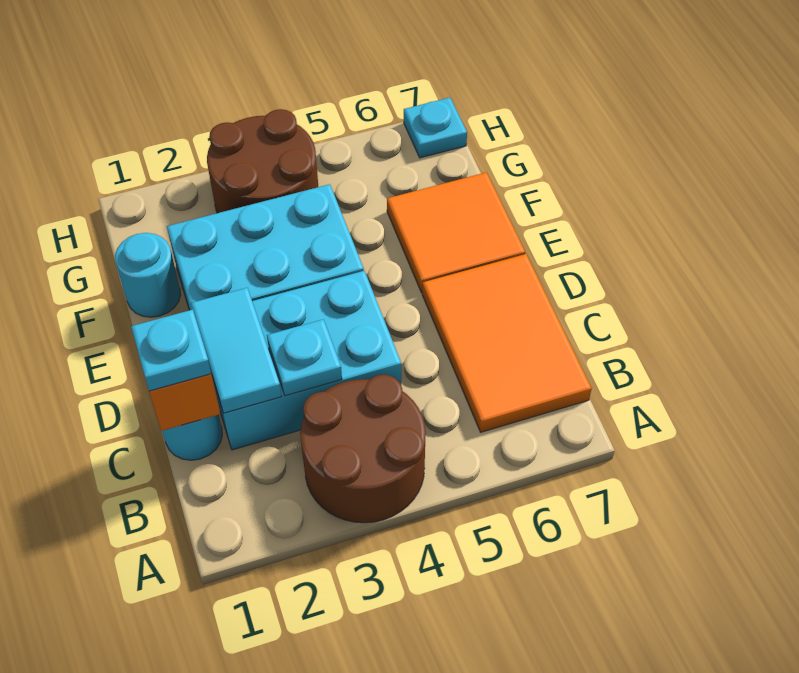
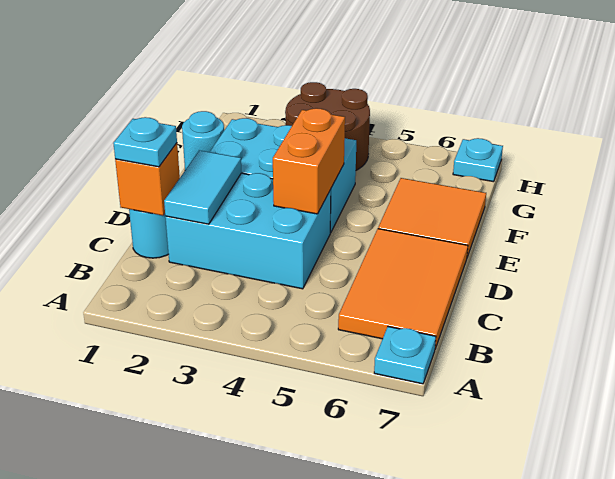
brown 2x2 round brick [300,375,426,523] -> none
cyan 1x1 plate [267,319,342,396] -> cyan 1x1 plate moved to [374,327,436,384]
none -> orange 1x2 brick [273,108,345,214]

